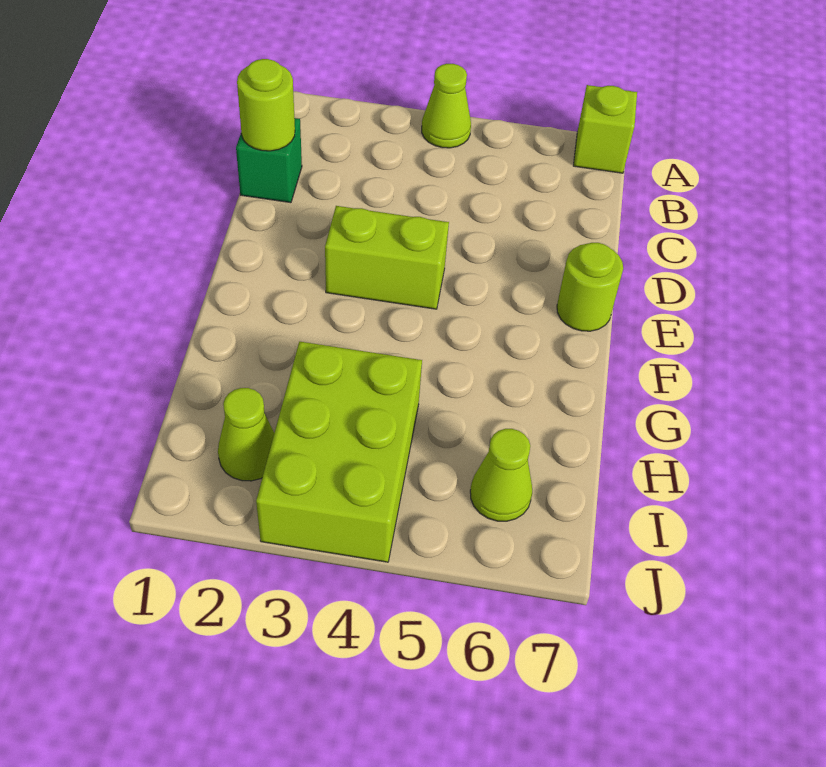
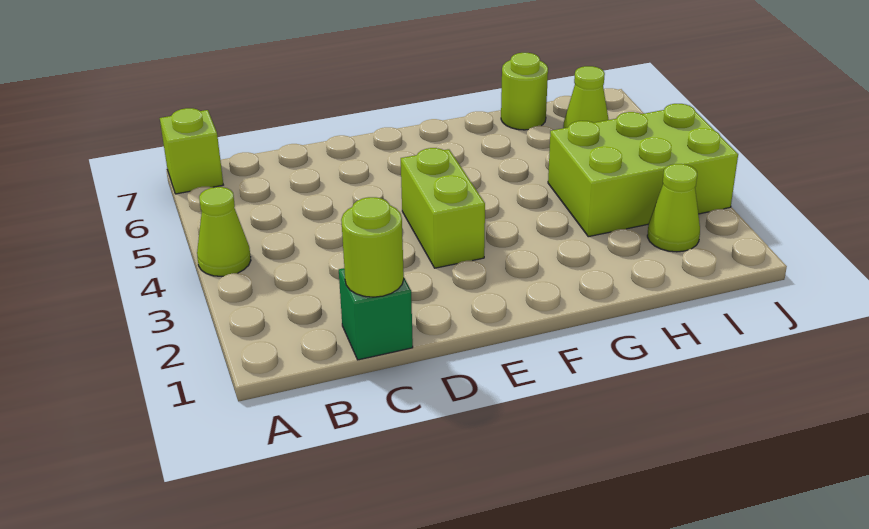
lime 1x1 round brick [557,243,623,331] -> lime 1x1 round brick moved to [501,53,548,130]

